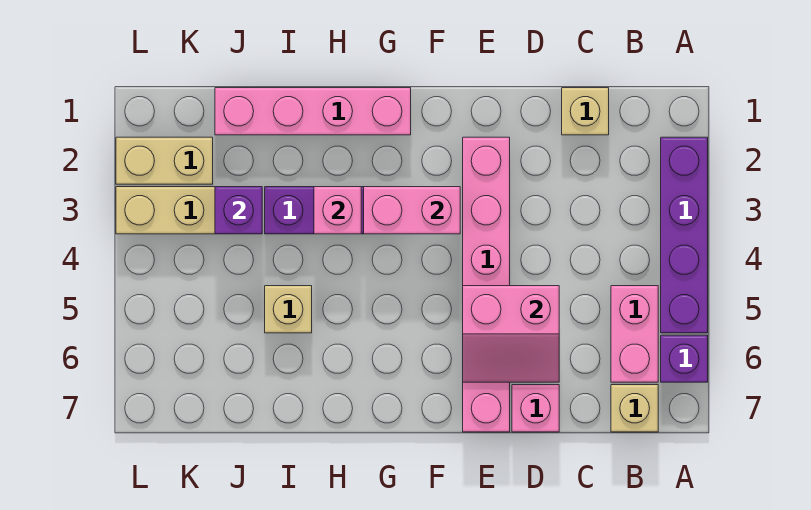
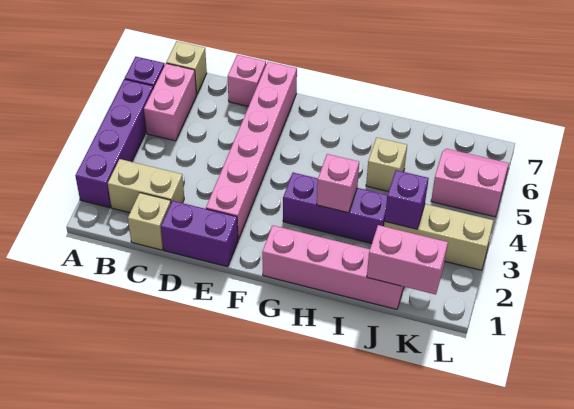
none -> purple 1x2 brick [161,201,238,267]
pink 2x2 slope [463,286,559,382] -> pink 2x2 slope moved to [431,149,509,217]
pink 1x2 brick [364,187,460,234] -> pink 1x2 brick moved to [367,225,448,295]
tan 1x2 brick [116,137,213,184] -> tan 1x2 brick moved to [108,159,184,213]

